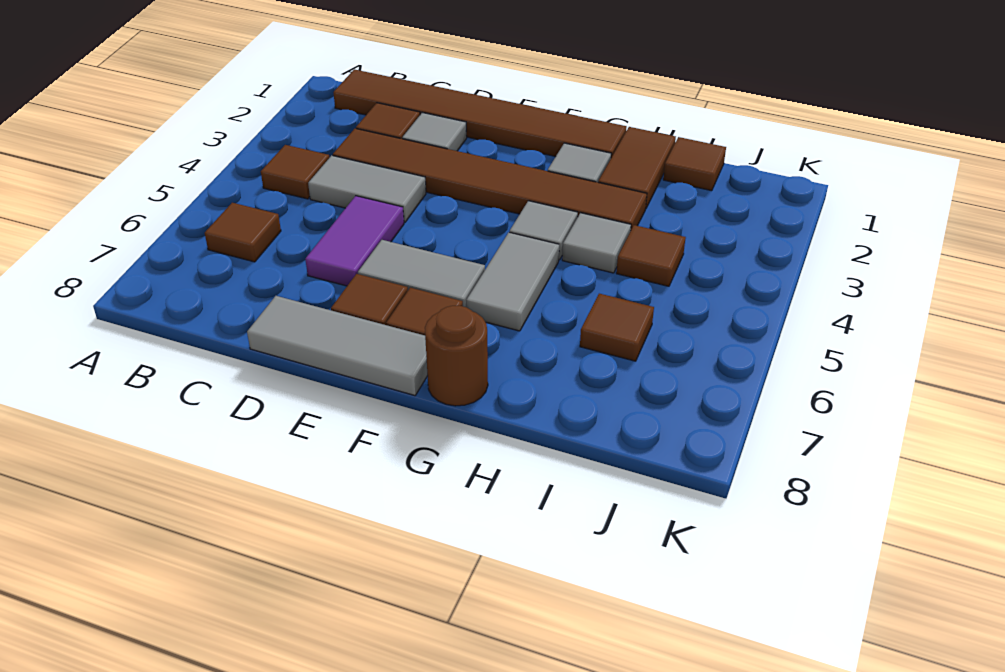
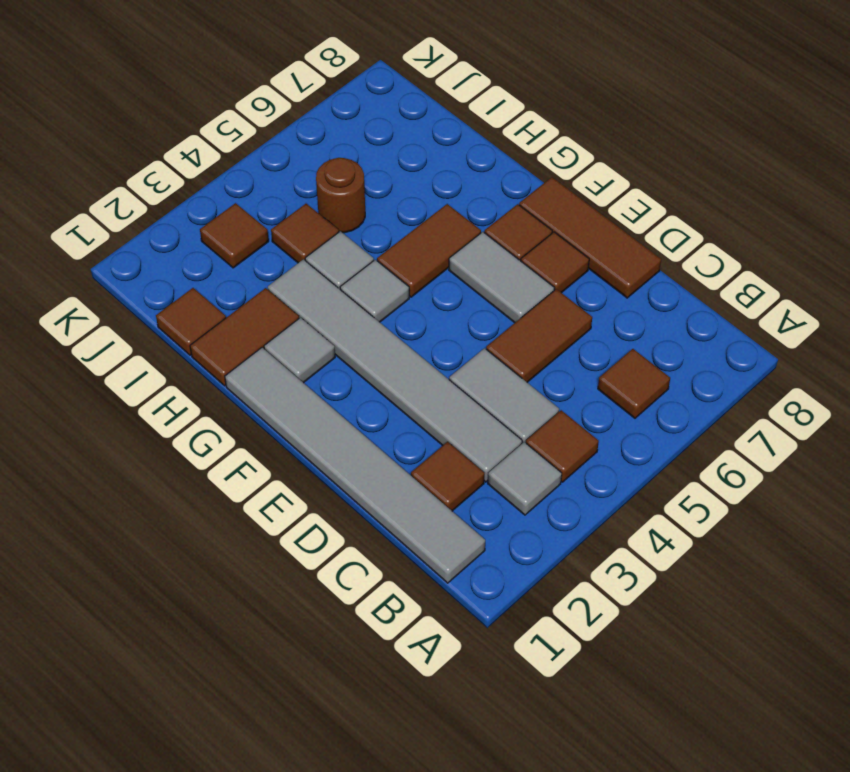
brown 1x6 tile [333,69,626,158] -> grey 1x6 tile [225,348,485,583]
brown 1x6 tile [333,128,647,229] -> grey 1x6 tile [268,259,522,482]
grey 1x1 tile [402,113,467,151] -> grey 1x1 tile moved to [488,442,562,515]
purple 1x2 tile [305,196,404,286] -> brown 1x2 tile [486,289,592,382]
grey 1x3 tile [247,296,428,396] -> brown 1x3 tile [519,177,661,298]
grey 1x2 tile [466,232,559,331] -> brown 1x2 tile [377,204,481,297]
brown 1x1 round brick [425,306,488,406] -> brown 1x1 round brick moved to [316,158,365,233]
brown 1x1 tile [580,294,654,361] -> brown 1x1 tile moved to [200,203,269,268]

